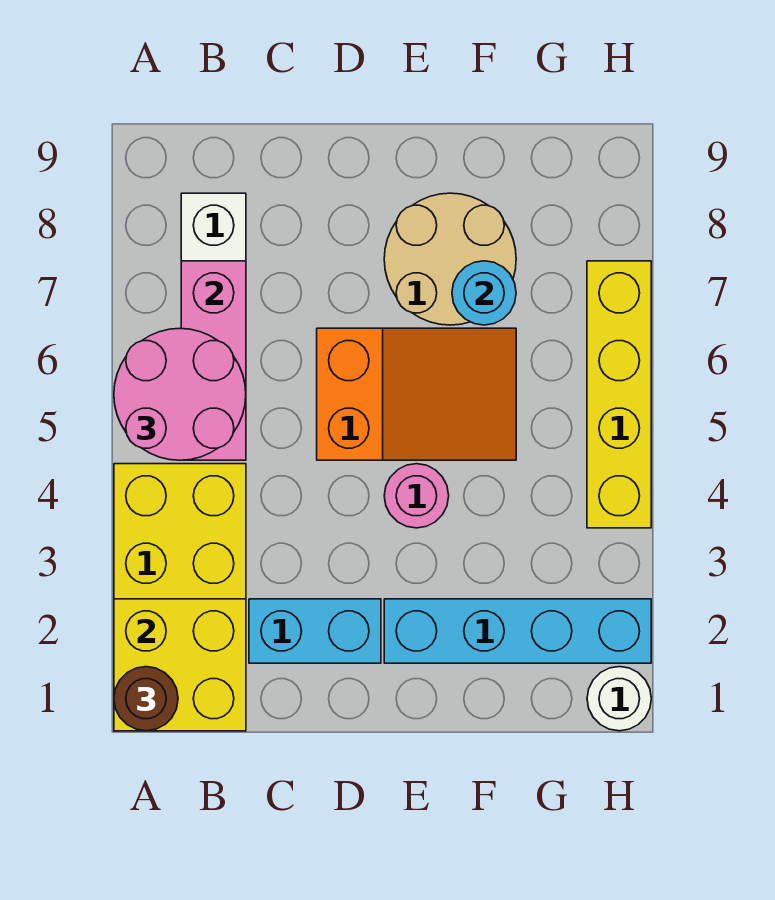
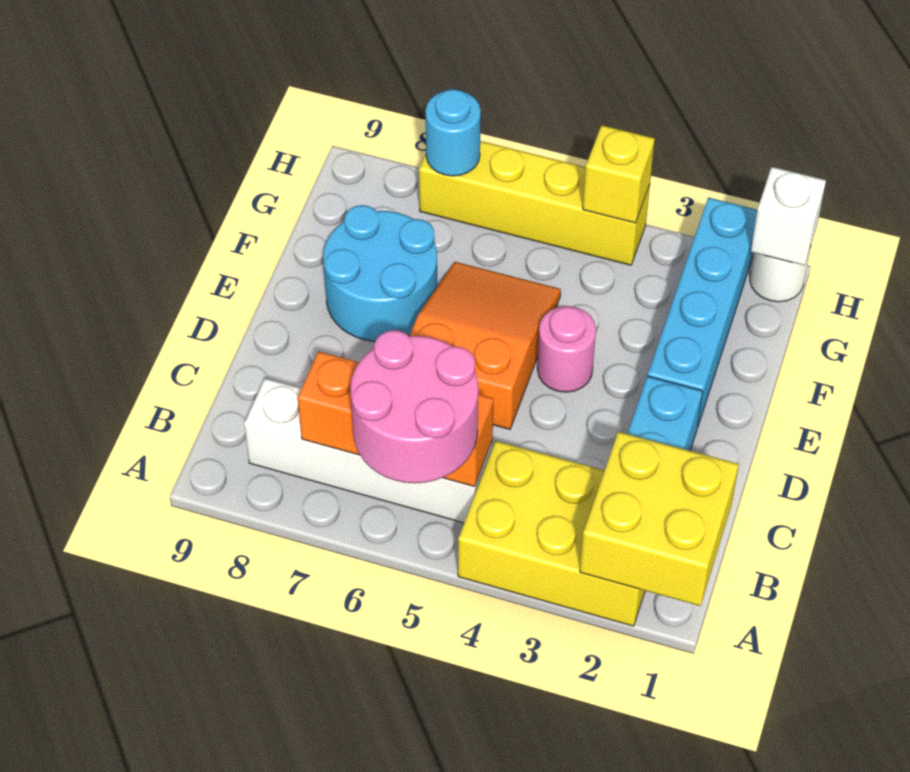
brown 1x1 round brick [114,667,178,731] -> none
pink 1x3 brick [181,261,246,460] -> orange 1x3 brick [298,351,493,487]
tan 2x2 round brick [384,193,516,325] -> cyan 2x2 round brick [323,205,437,342]
cyan 1x1 round brick [452,261,516,325] -> cyan 1x1 round brick moved to [425,89,481,176]
none -> white 1x1 brick [751,167,826,266]
none -> yellow 1x1 brick [583,125,655,223]

